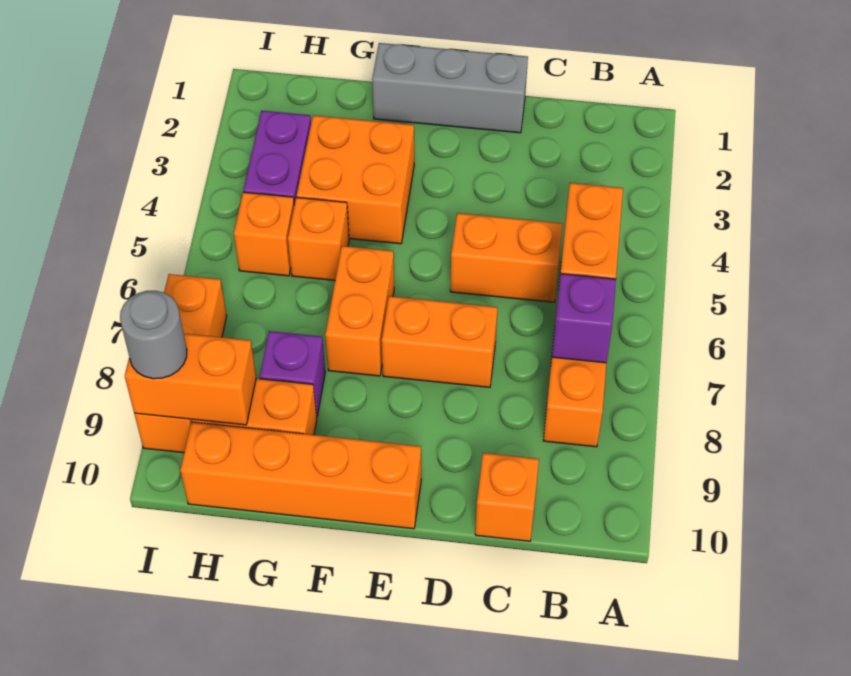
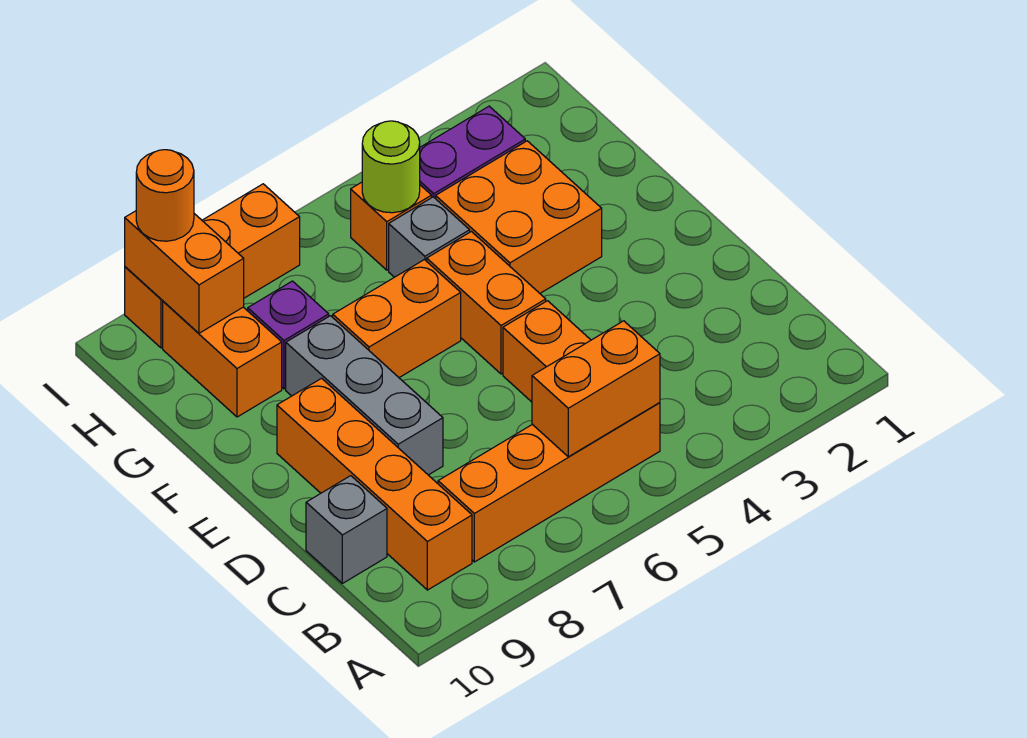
purple 1x1 brick [552,274,616,363] -> none
orange 1x1 brick [475,453,539,541] -> grey 1x1 brick [306,476,387,583]
grey 1x3 brick [372,43,528,133] -> grey 1x3 brick moved to [286,316,443,475]
orange 1x2 brick [382,296,498,387] -> orange 1x2 brick moved to [427,232,546,374]
orange 1x4 brick [180,422,421,529] -> orange 1x4 brick moved to [277,378,472,590]
orange 1x1 brick [288,197,349,280] -> grey 1x1 brick [389,197,470,277]
none -> lime 1x1 round brick [362,121,420,213]
grey 1x1 round brick [120,291,187,379] -> orange 1x1 round brick [136,150,194,241]

